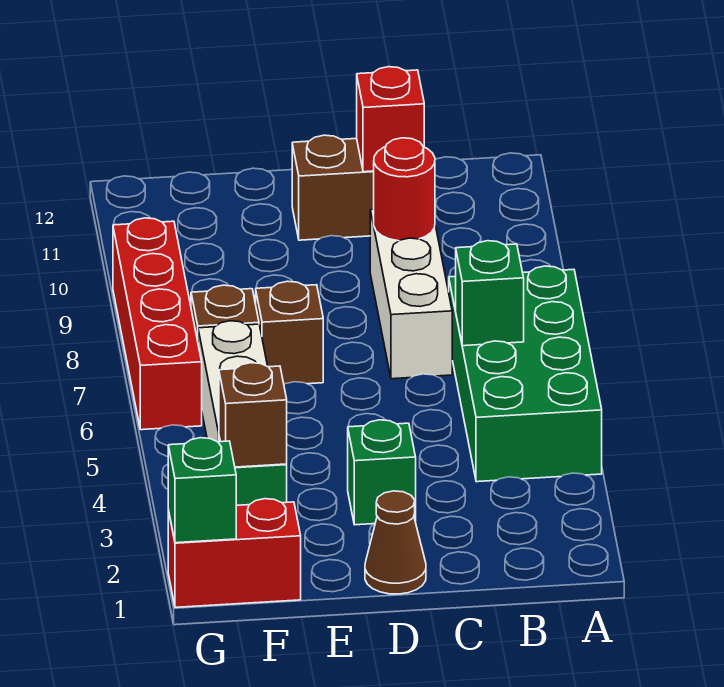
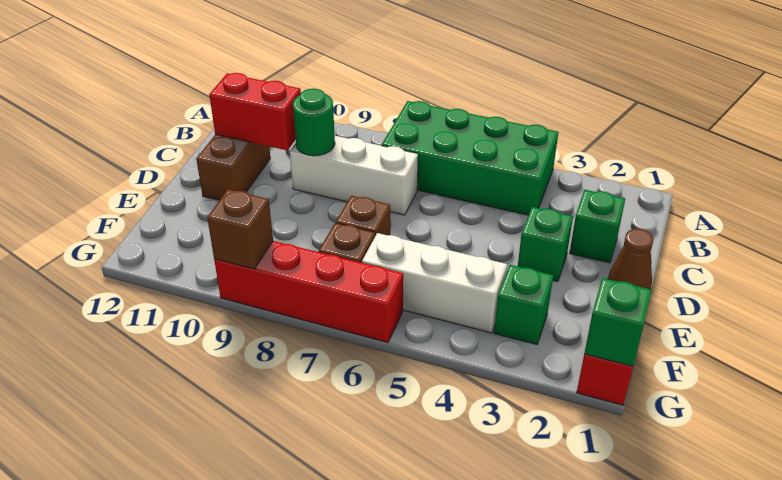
green 1x1 brick [456,241,524,346] -> green 1x1 brick moved to [570,190,625,263]
red 1x1 round brick [374,138,435,241] -> green 1x1 round brick [293,89,335,156]
red 1x1 brick [357,67,424,172] -> red 1x2 brick [209,73,301,150]
brown 1x1 brick [219,363,287,467] -> brown 1x1 brick moved to [207,189,273,269]

